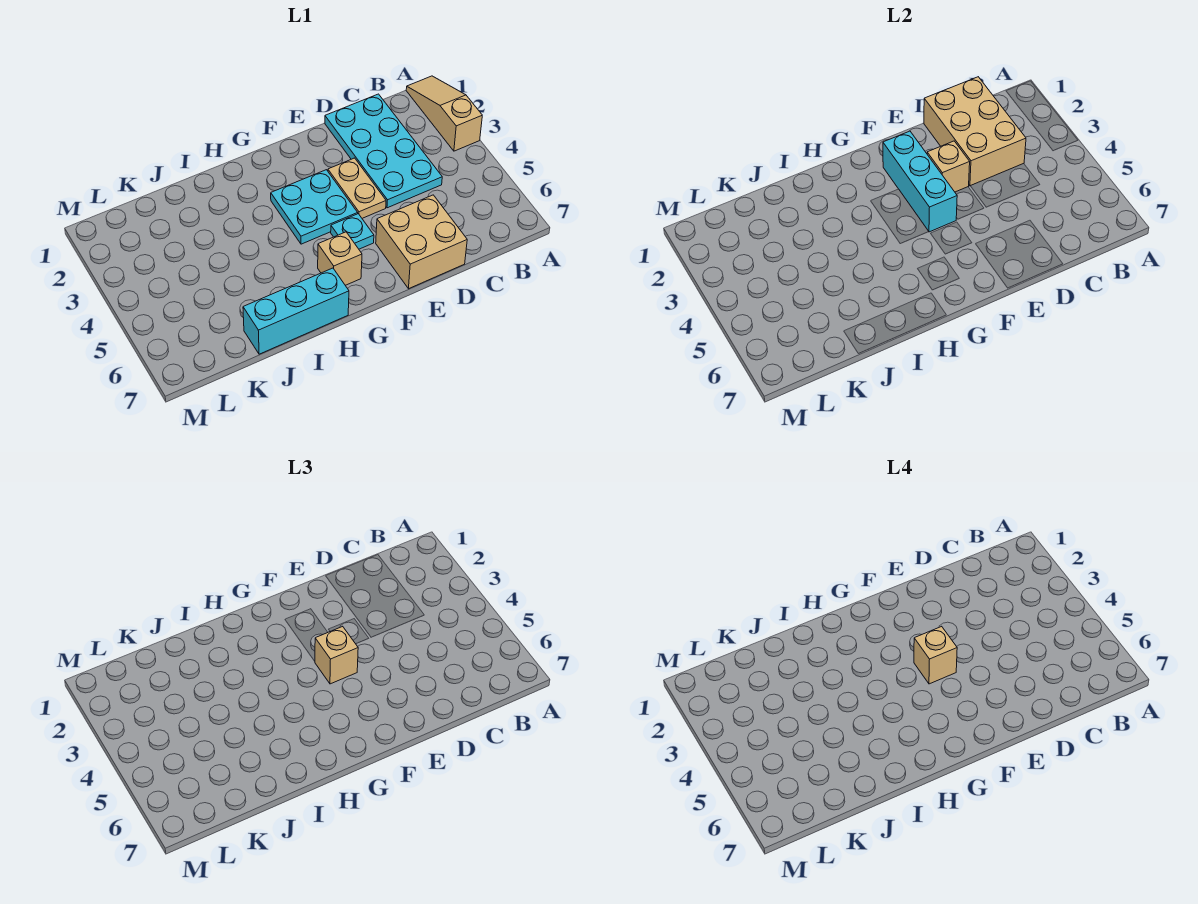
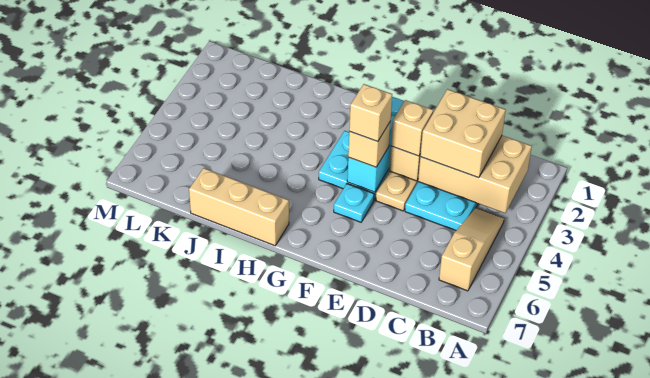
tan 1x3 slope [406,76,482,151] -> tan 1x3 slope moved to [439,208,504,291]
tan 2x3 brick [924,77,1026,186] -> tan 2x3 brick turned to [418,135,532,213]
tan 2x2 brick [376,195,467,289] -> tan 2x2 brick moved to [420,89,506,178]
tan 1x1 brick [318,232,362,285] -> tan 1x1 brick moved to [391,100,433,156]
cyan 1x3 brick [243,268,349,354] -> tan 1x3 brick [189,168,289,246]

